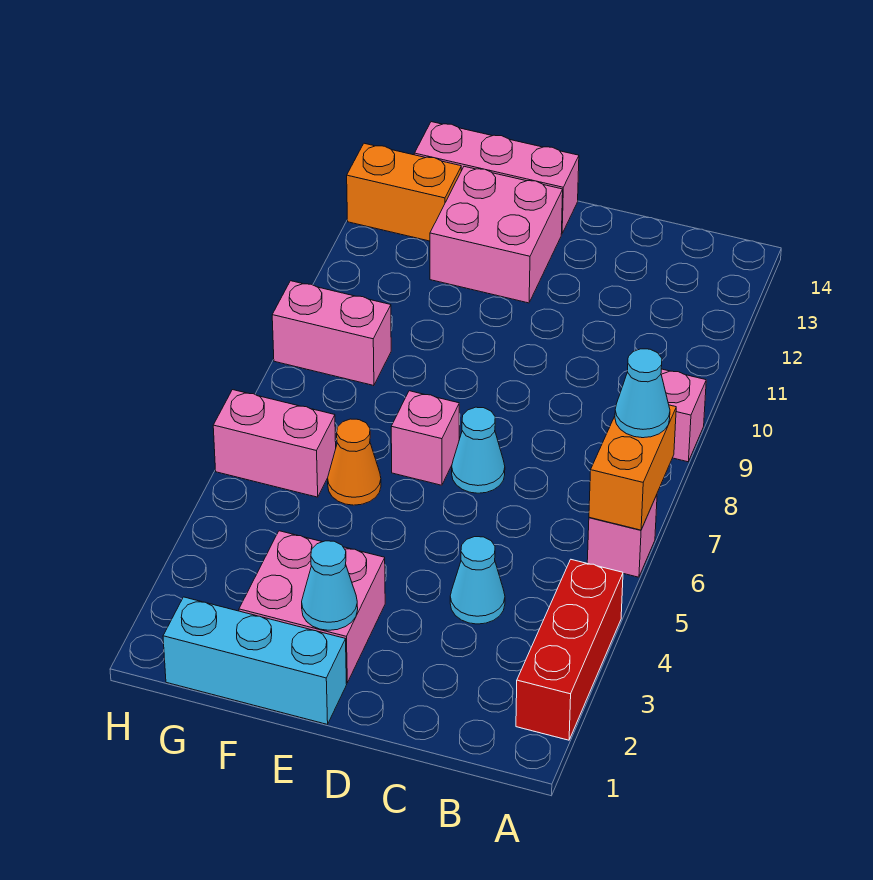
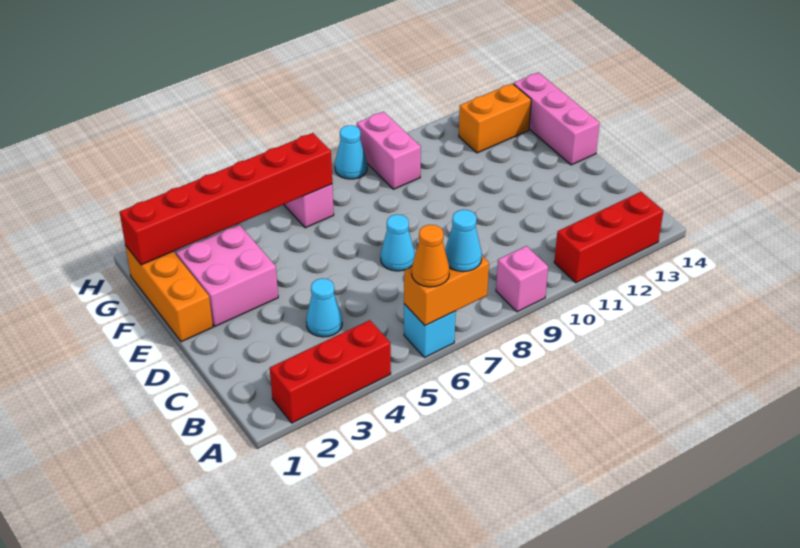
pink 1x1 brick [587,495,657,577] -> cyan 1x1 brick [404,304,456,358]
none -> red 1x3 brick [554,192,663,283]
cyan 1x3 brick [163,597,347,724] -> orange 1x3 brick [125,245,213,342]
cyan 1x1 cone [302,541,358,630] -> cyan 1x1 cone moved to [335,125,367,179]
pink 1x1 brick [391,391,459,485] -> none
pink 2x2 brick [430,166,563,303] -> none
orange 1x1 cone [328,419,381,505] -> orange 1x1 cone moved to [412,225,450,287]
none -> red 1x6 brick [120,133,332,265]
orange 1x2 brick [347,143,461,241] -> orange 1x2 brick turned to [459,83,531,153]

